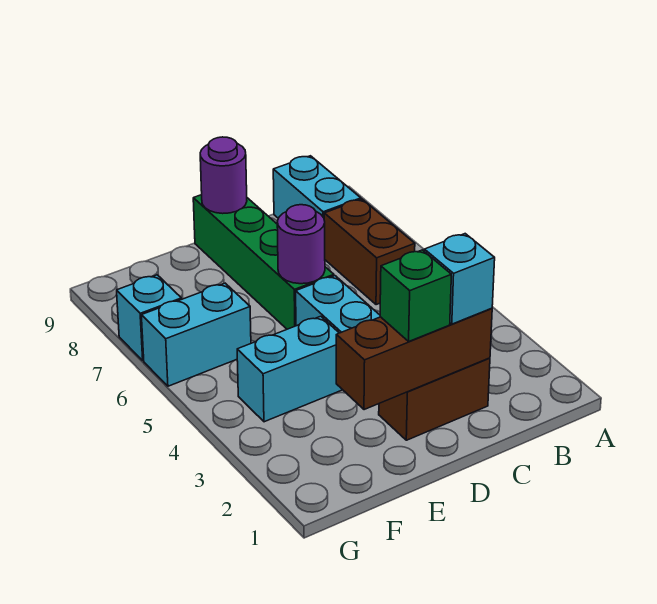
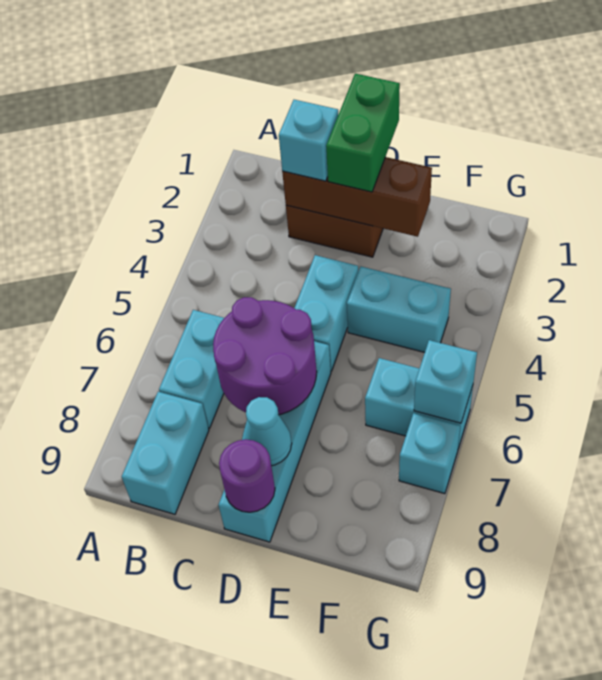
brown 1x2 brick [324,199,415,305] -> cyan 1x2 brick [159,310,224,428]
green 1x1 brick [380,250,451,341] -> green 1x2 brick [326,74,400,192]
green 1x4 brick [193,195,334,329] -> cyan 1x4 brick [218,341,331,542]
purple 1x1 round brick [277,205,325,284] -> purple 2x2 round brick [213,297,317,415]
none -> cyan 1x1 cone [242,397,292,466]
none -> cyan 1x1 brick [414,340,477,423]

